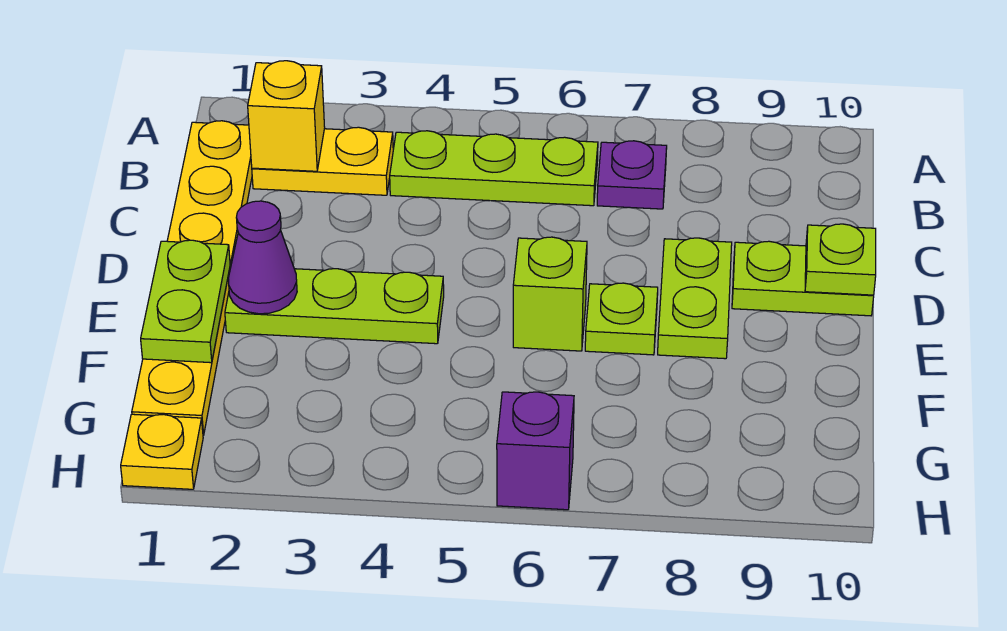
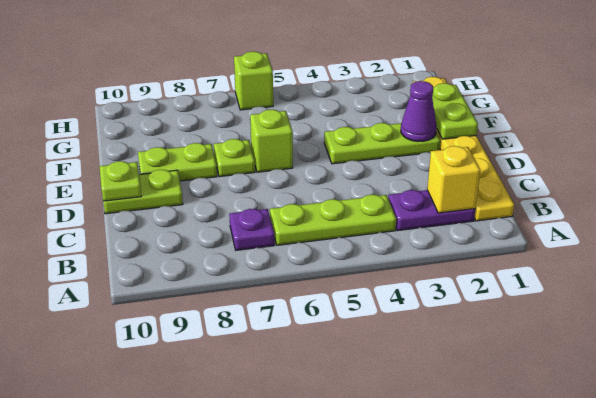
yellow 1x2 plate [252,127,393,195] -> purple 1x2 plate [388,190,475,230]
lime 1x2 plate [658,238,732,359] -> lime 1x2 plate turned to [138,143,217,181]
yellow 1x1 plate [121,414,203,489] -> none
purple 1x1 brick [497,392,574,510] -> lime 1x1 brick [234,52,273,110]

